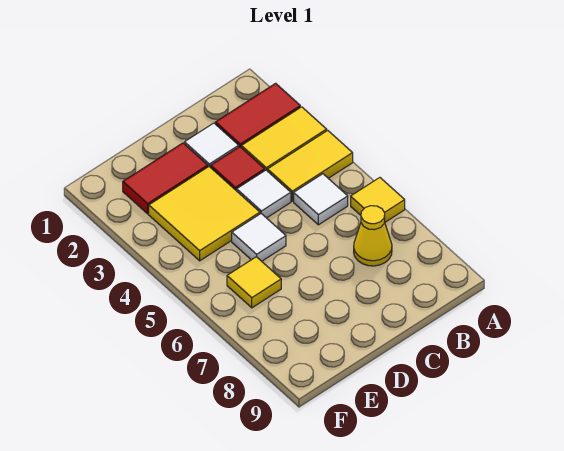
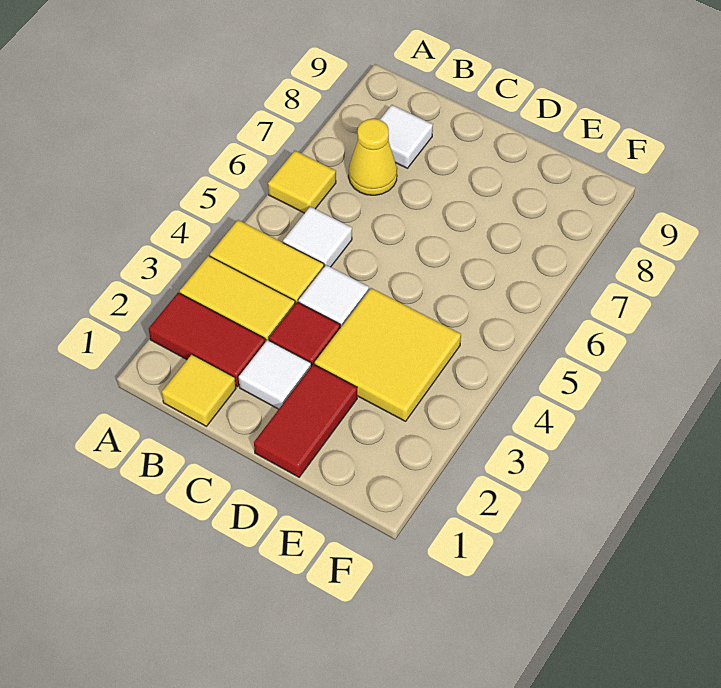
red 1x2 tile [123,143,208,214] -> red 1x2 tile turned to [254,364,357,477]
white 1x1 tile [232,214,286,261] -> white 1x1 tile moved to [380,105,433,168]
yellow 1x1 tile [227,257,281,308] -> yellow 1x1 tile moved to [162,355,236,426]

